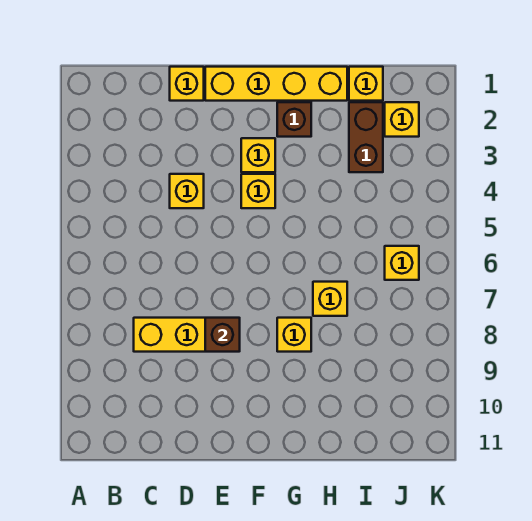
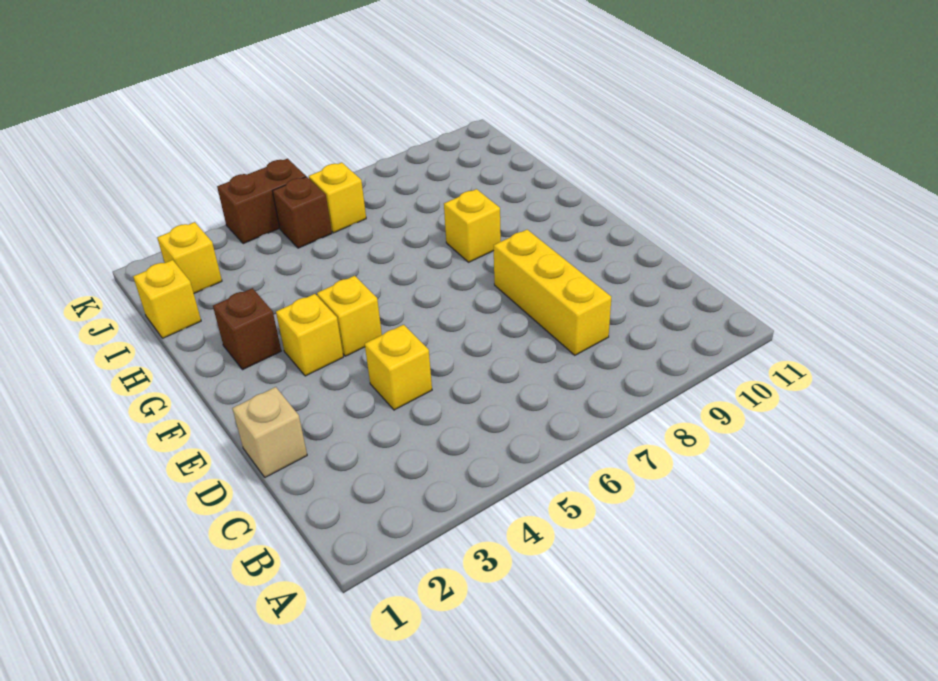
yellow 1x1 brick [170,67,204,101] -> tan 1x1 brick [232,387,307,477]
yellow 1x4 brick [205,67,347,101] -> none
brown 1x1 brick [205,318,240,352] -> brown 1x1 brick moved to [273,177,332,248]
yellow 1x1 brick [313,282,347,316] -> none
brown 1x2 brick [349,102,383,172] -> brown 1x2 brick moved to [217,159,306,244]

